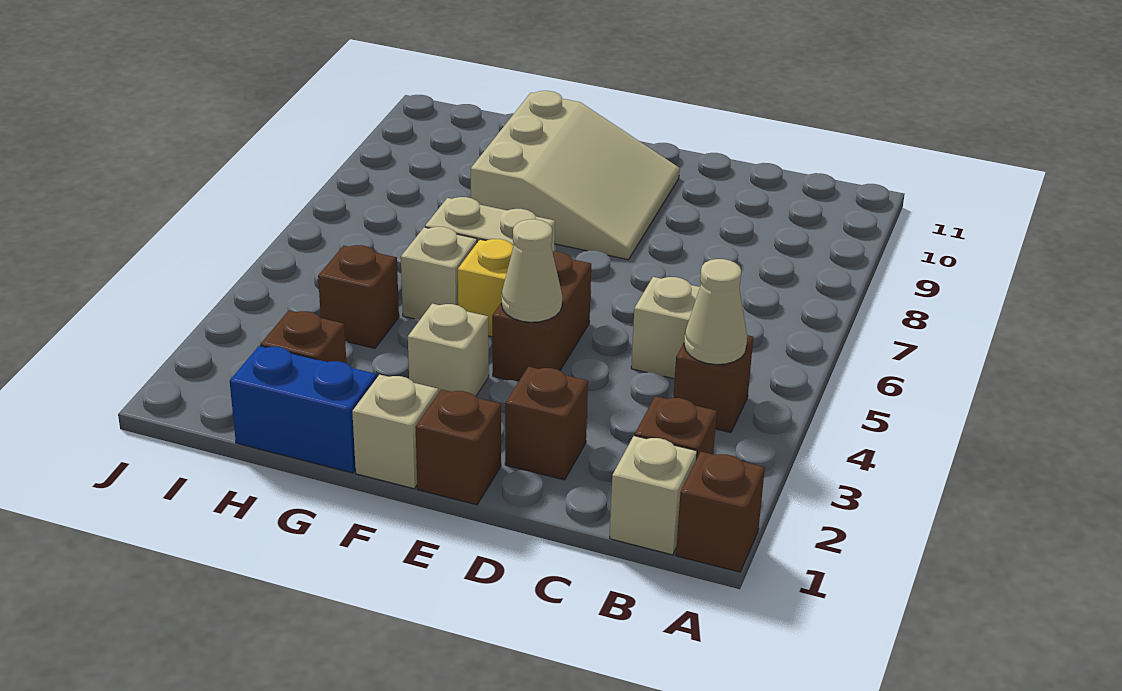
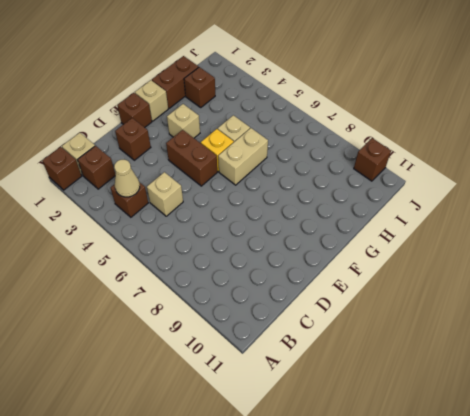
tan 1x1 cone [502,219,562,322] -> none
tan 3x3 slope [471,91,680,260] -> none
blue 1x2 brick [230,346,377,473] -> brown 1x2 brick [152,56,199,108]
brown 1x1 brick [318,245,399,348] -> brown 1x1 brick moved to [354,138,391,181]

